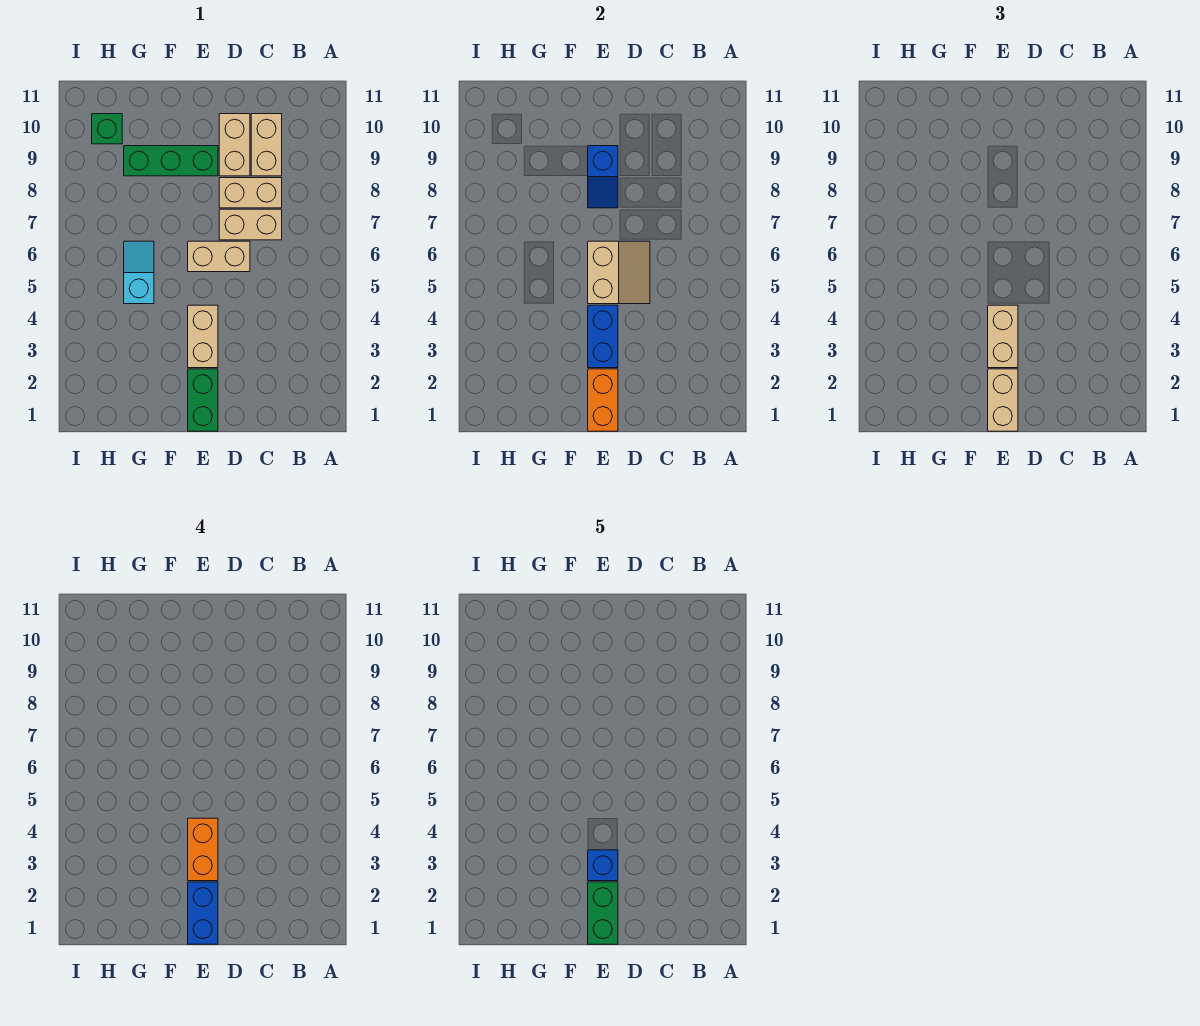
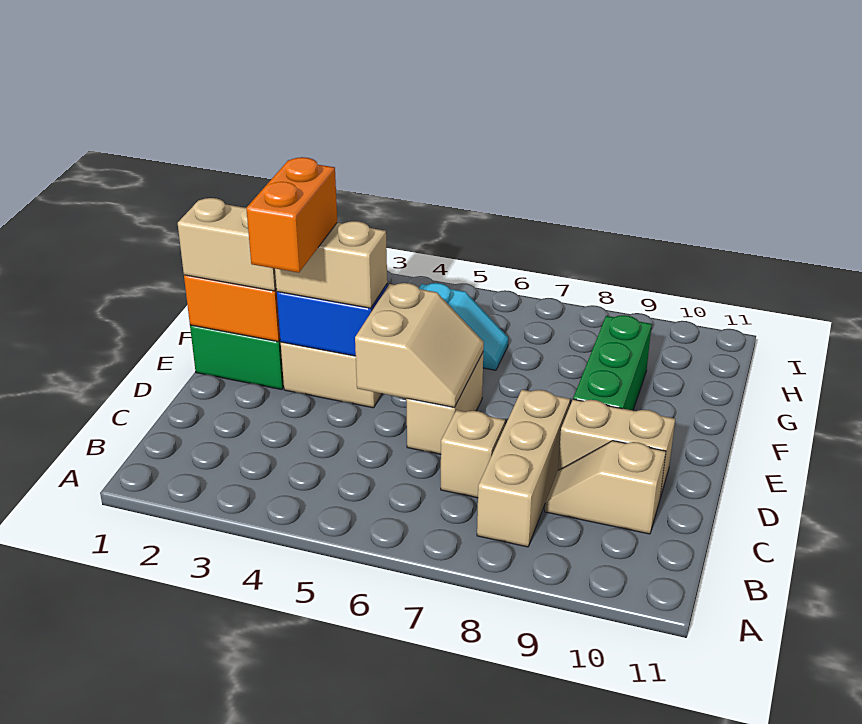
tan 1x2 brick [219,209,282,240] -> tan 1x1 brick [441,410,505,498]
tan 1x2 brick [219,178,282,208] -> tan 1x3 brick [477,390,570,547]
tan 1x2 brick [251,114,282,176] -> tan 1x2 slope [545,441,666,534]
tan 2x2 slope [588,241,650,304] -> tan 2x2 slope turned to [355,283,484,407]
blue 1x2 brick [188,882,218,944] -> none
green 1x2 brick [588,882,618,944] -> none
orange 1x2 brick [188,818,218,881] -> orange 1x2 brick turned to [246,157,337,273]
blue 1x1 brick [588,850,618,881] -> none
blue 1x2 slope [588,146,618,208] -> none
green 1x1 brick [92,114,122,144] -> none

